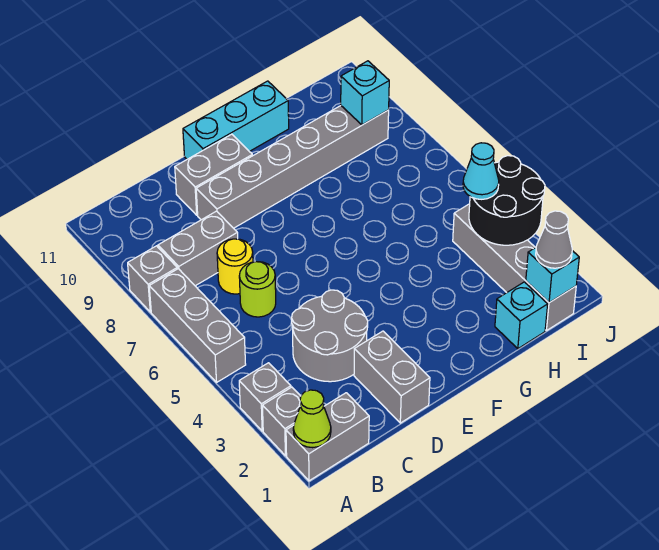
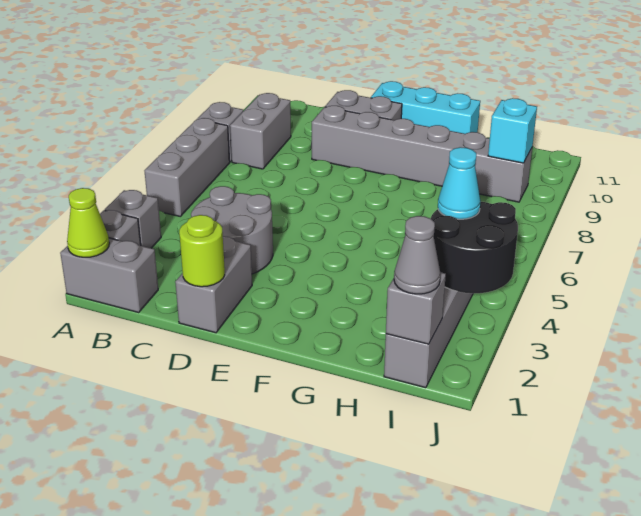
grey 1x2 brick [158,211,238,286] -> grey 1x2 brick turned to [230,93,291,169]
lime 1x1 round brick [239,262,276,317] -> lime 1x1 round brick moved to [179,215,225,287]
yellow 1x1 round brick [217,239,253,294] -> none
cyan 1x1 brick [495,282,548,349] -> none
cyan 1x1 brick [526,248,579,303] -> grey 1x1 brick [386,272,446,344]

